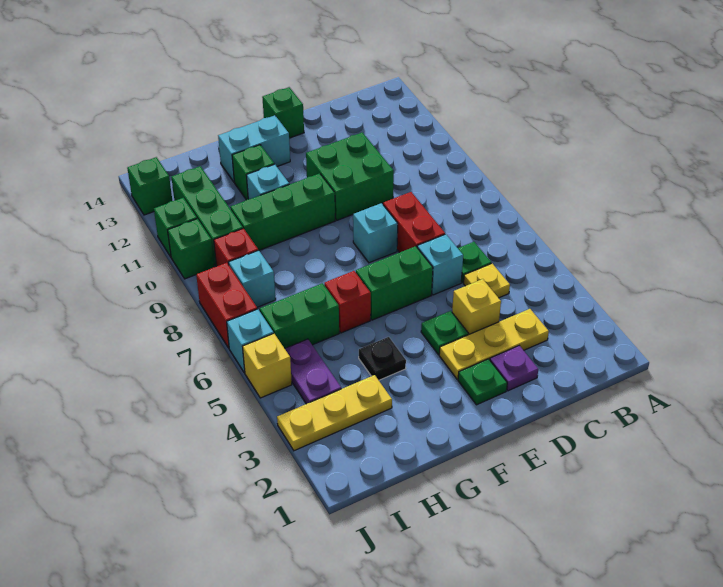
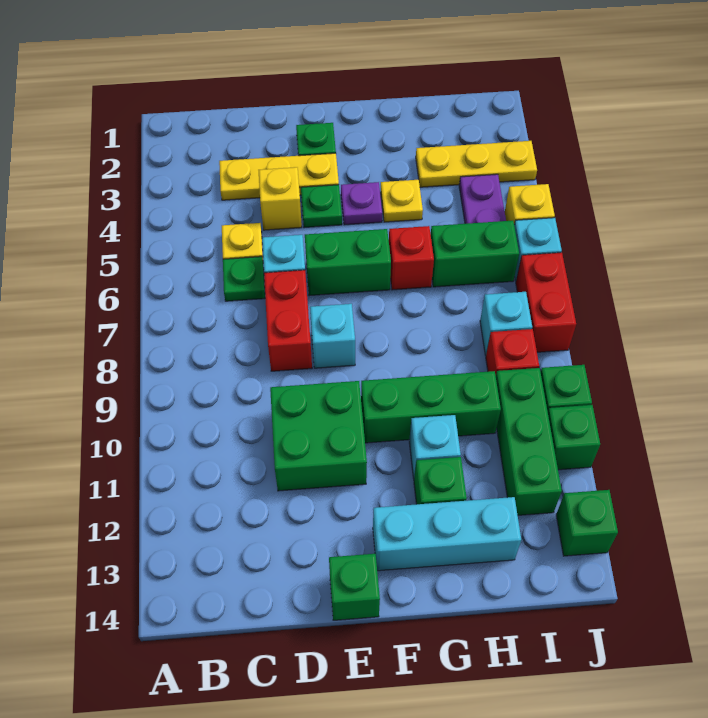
purple 1x1 plate [490,346,538,391] -> purple 1x1 plate moved to [341,182,382,225]
cyan 1x2 brick [218,115,290,182] -> cyan 1x3 brick [373,497,521,571]
black 1x1 plate [359,337,406,380] -> yellow 1x1 plate [381,180,423,222]

